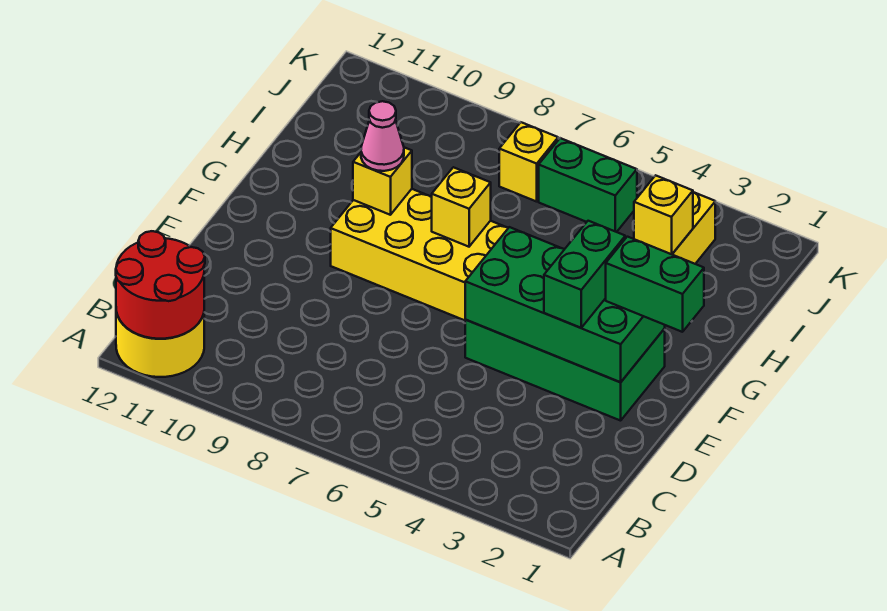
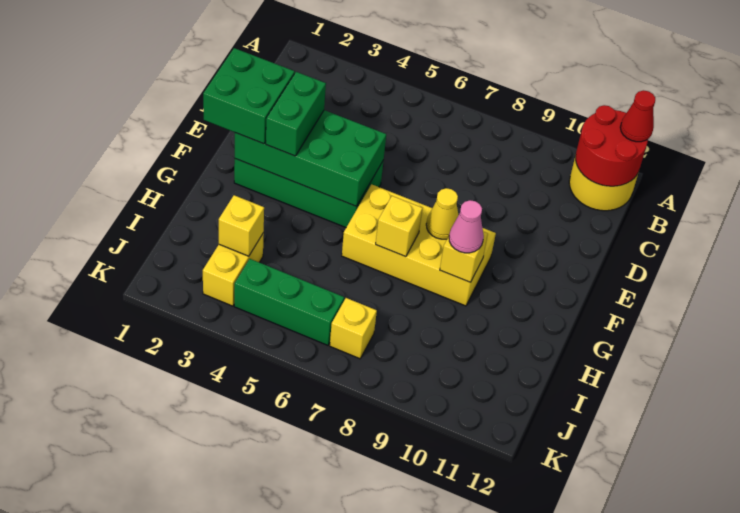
none -> red 1x1 cone [620,90,655,142]
green 1x2 brick [606,237,704,332] -> green 2x2 brick [203,48,295,144]
none -> yellow 1x1 cone [426,188,459,239]
green 1x2 brick [539,138,637,232] -> green 1x3 brick [234,259,344,345]

